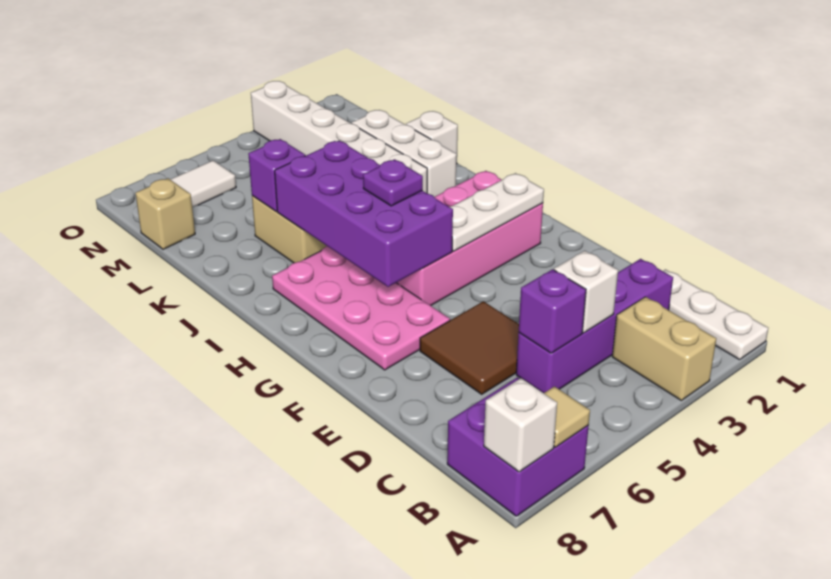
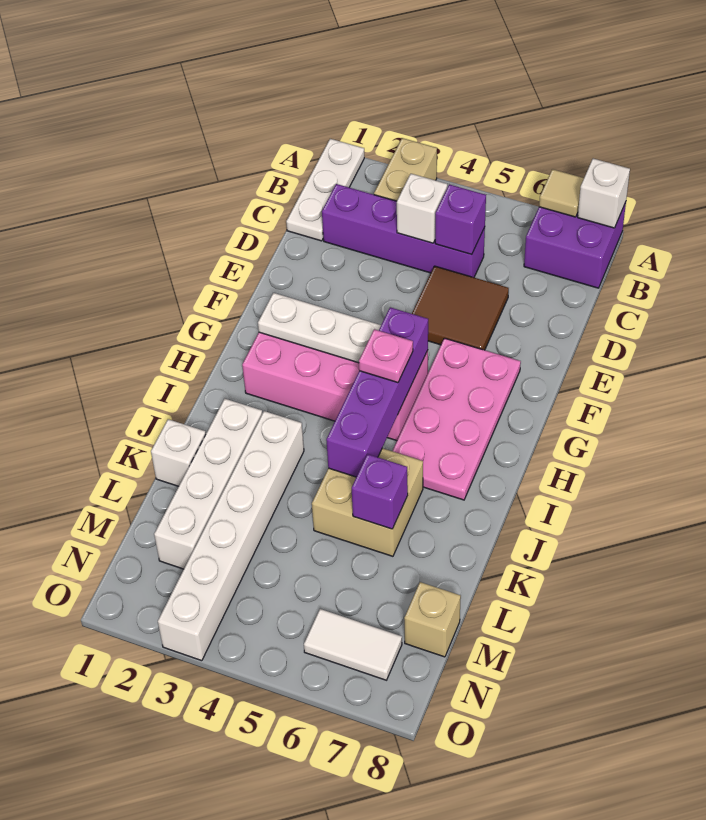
purple 2x4 brick [275,141,453,287] -> purple 1x4 brick [326,307,428,477]
purple 1x1 plate [363,159,423,206] -> pink 1x1 plate [359,329,413,383]
white 1x3 brick [352,110,457,197] -> white 1x4 brick [154,399,262,569]

